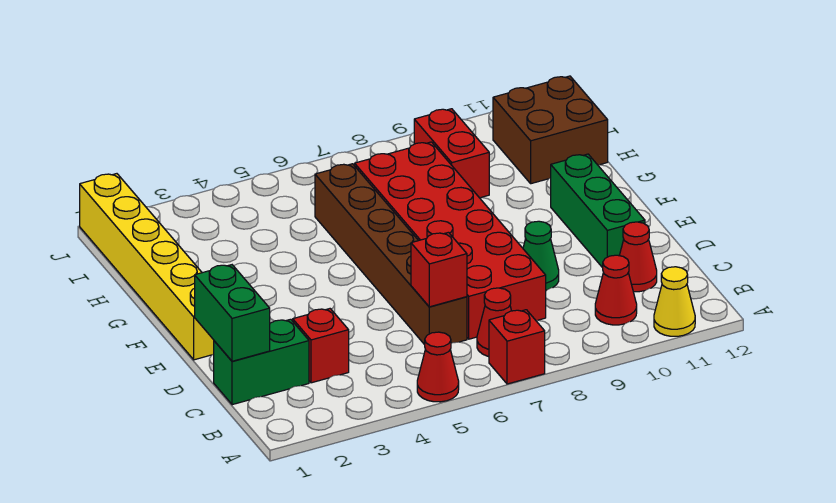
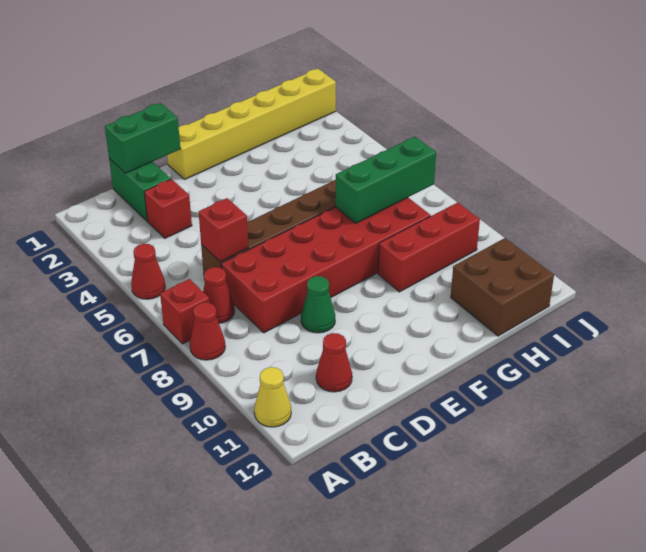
red 1x1 cone [595,255,637,325] -> red 1x1 cone moved to [190,302,225,360]
green 1x3 brick [551,154,645,268] -> green 1x3 brick moved to [335,137,436,223]
red 1x2 brick [414,109,489,198] -> red 1x3 brick [378,202,480,292]

